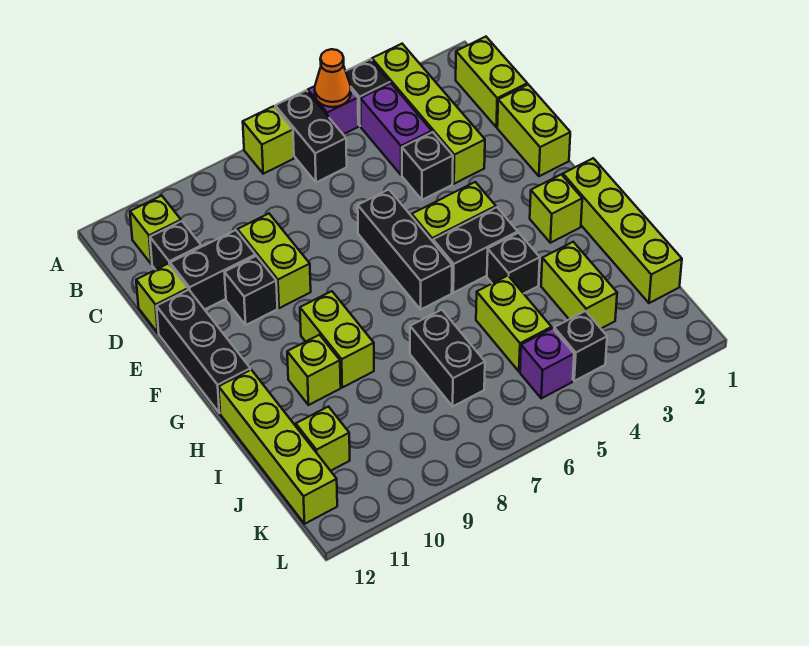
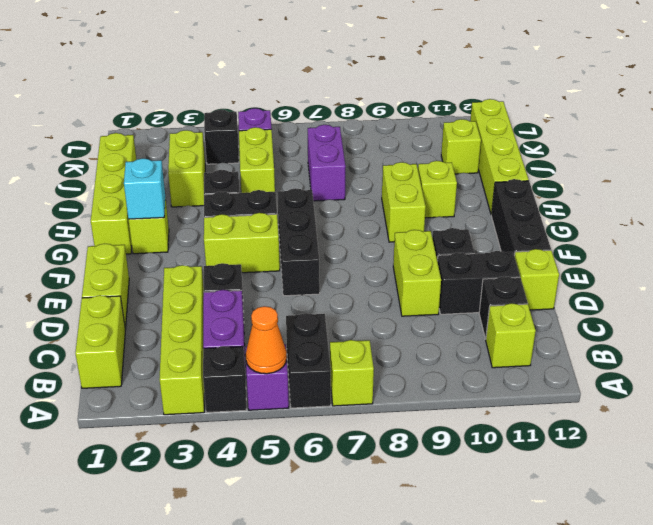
none -> cyan 1x1 brick [124,158,165,219]
black 1x2 brick [410,310,485,406] -> purple 1x2 brick [308,125,346,201]

